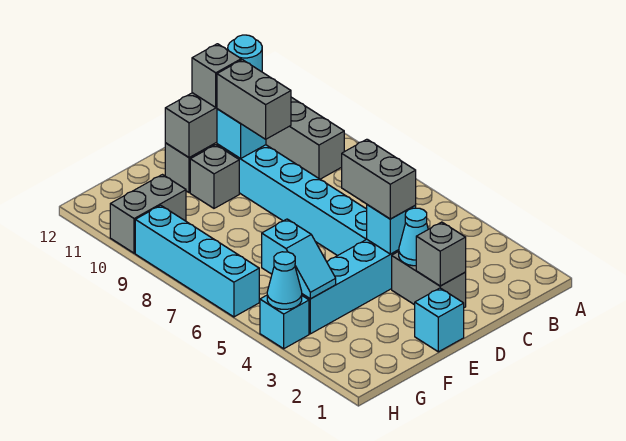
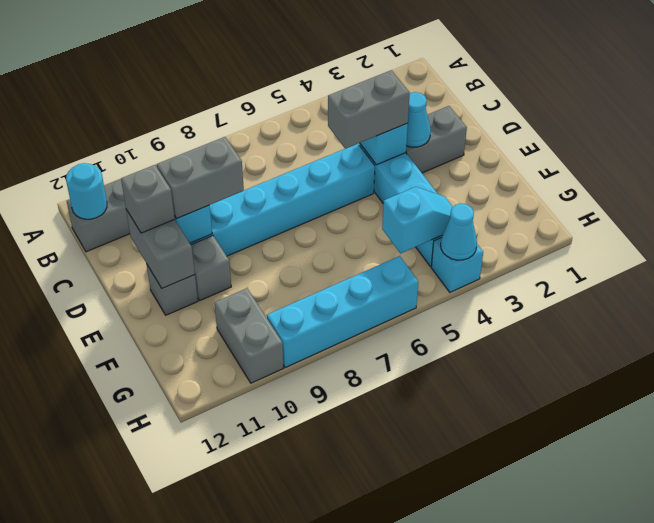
grey 1x1 brick [416,222,466,286] -> none
cyan 1x1 brick [415,288,464,352] -> none

